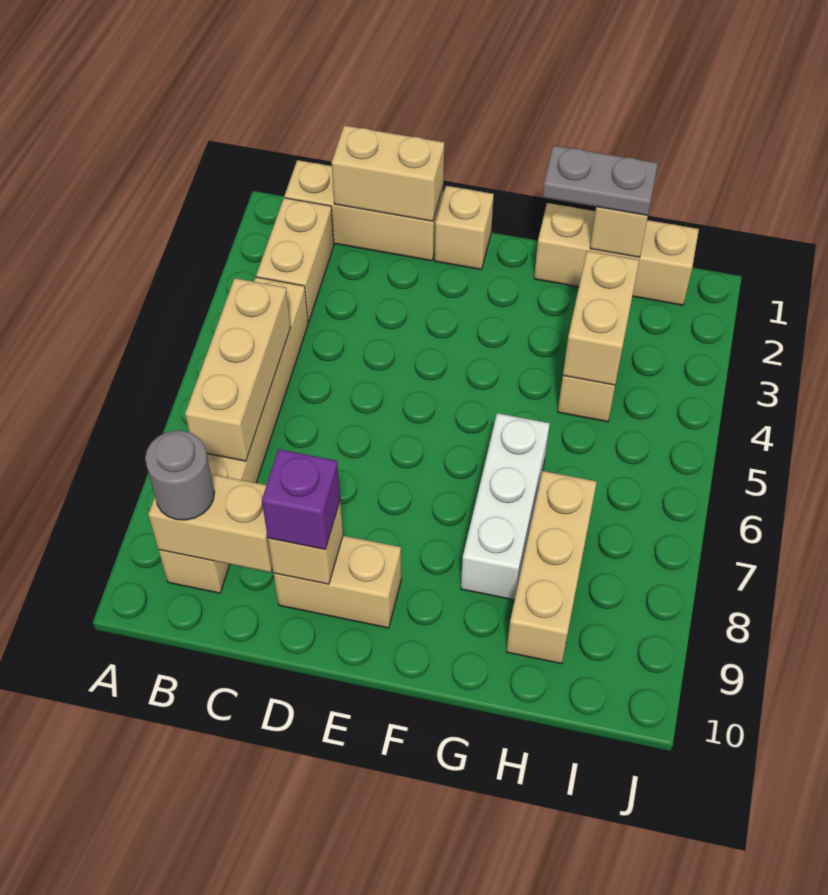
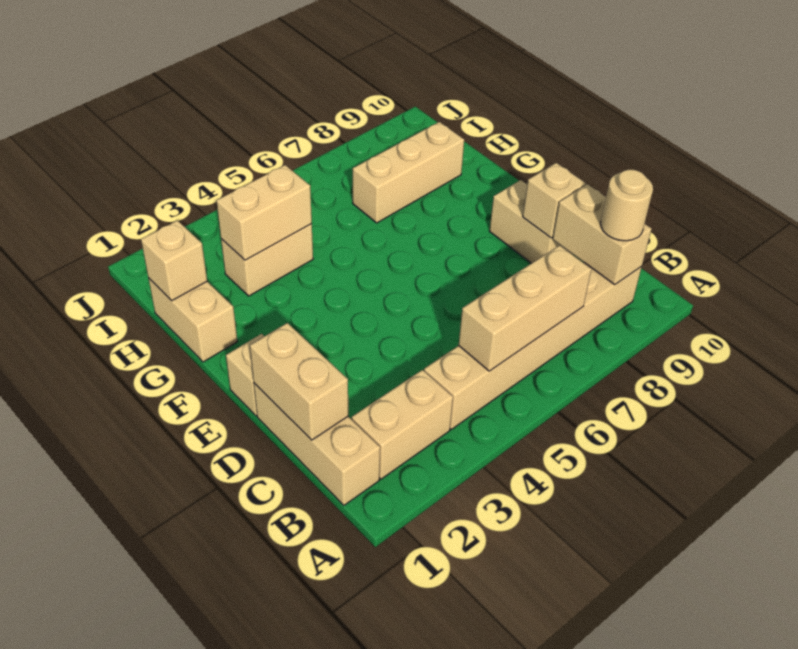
grey 1x1 round brick [145,431,214,520] -> tan 1x1 round brick [601,170,653,241]
purple 1x1 brick [262,449,340,550] -> none
tan 1x3 brick [534,203,699,305] -> tan 1x2 brick [148,278,237,362]
grey 1x2 plate [543,145,658,216] -> none
white 1x3 brick [461,413,550,600] -> none

